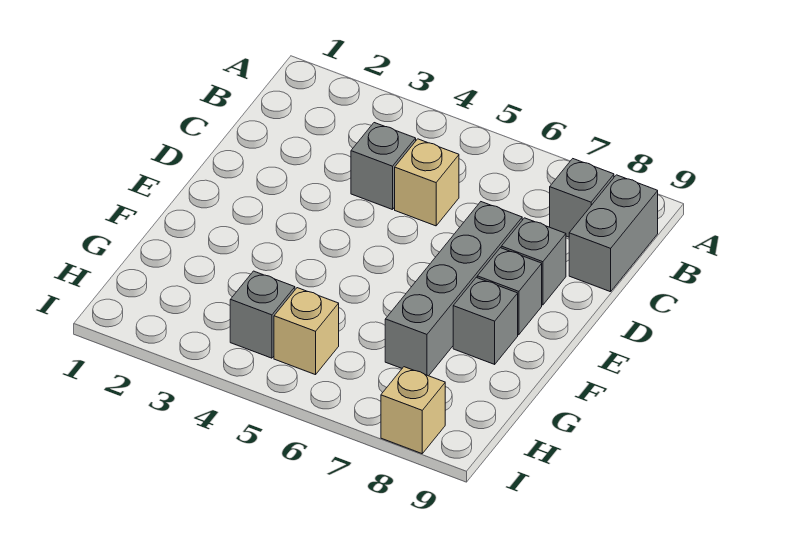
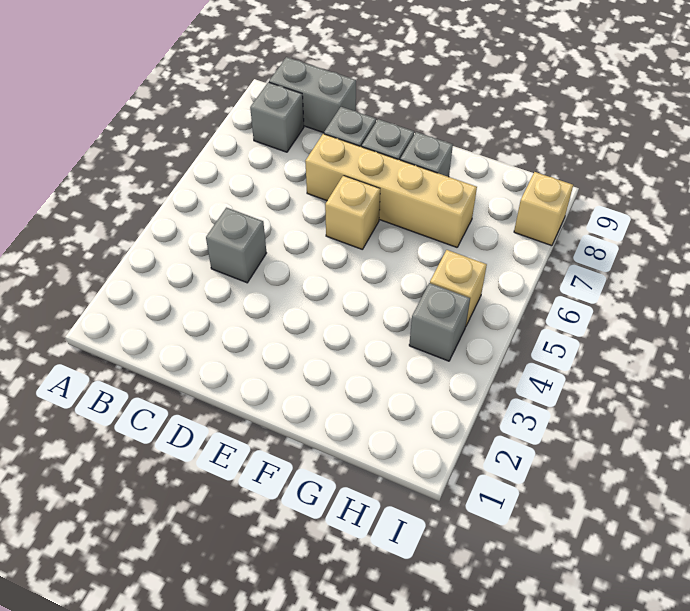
tan 1x1 brick [395,139,459,226] -> tan 1x1 brick moved to [325,176,380,250]
grey 1x4 brick [385,202,522,376] -> tan 1x4 brick [305,134,477,247]

